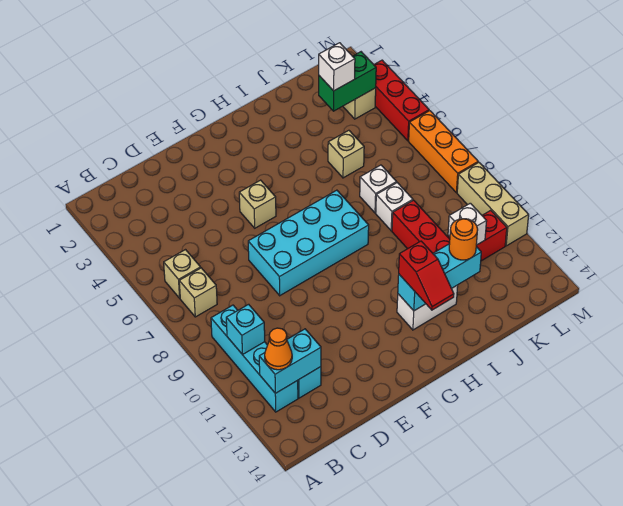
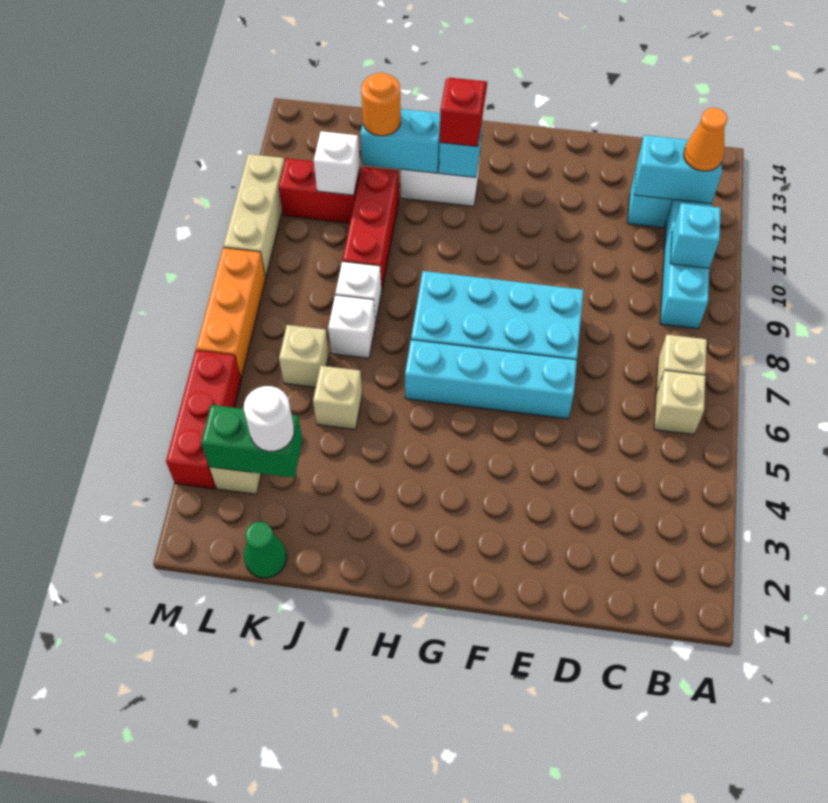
none -> cyan 1x4 brick [405,340,577,419]
tan 1x1 brick [239,180,276,228] -> tan 1x1 brick moved to [279,325,329,387]
none -> green 1x1 cone [244,522,287,578]
white 1x1 brick [319,43,355,91] -> white 1x1 round brick [244,386,294,451]

